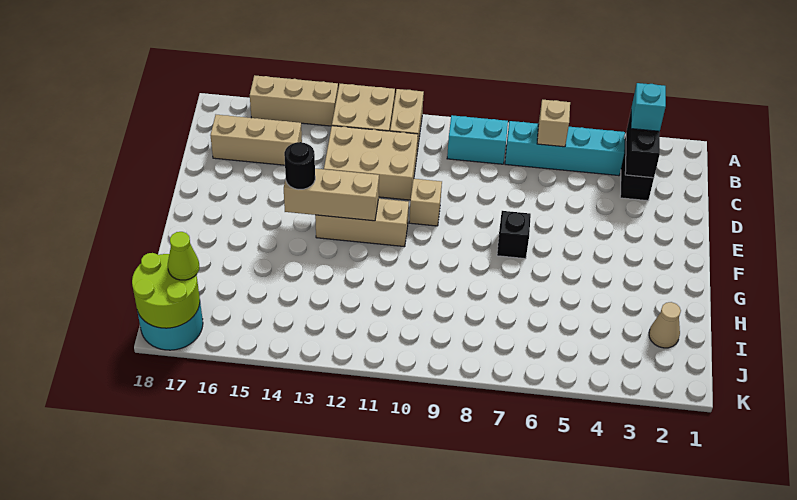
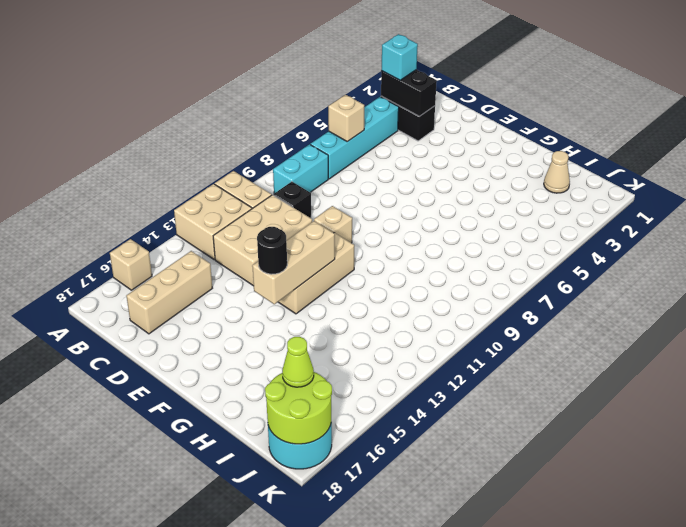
tan 1x3 brick [250,75,338,126] -> tan 1x1 brick [110,239,152,290]
black 1x1 brick [497,211,531,259] -> black 1x1 brick moved to [273,182,311,218]

